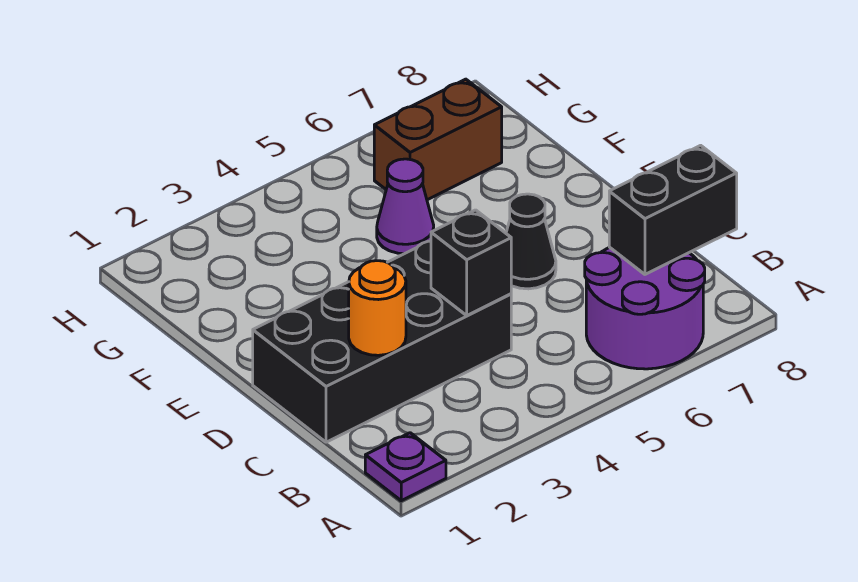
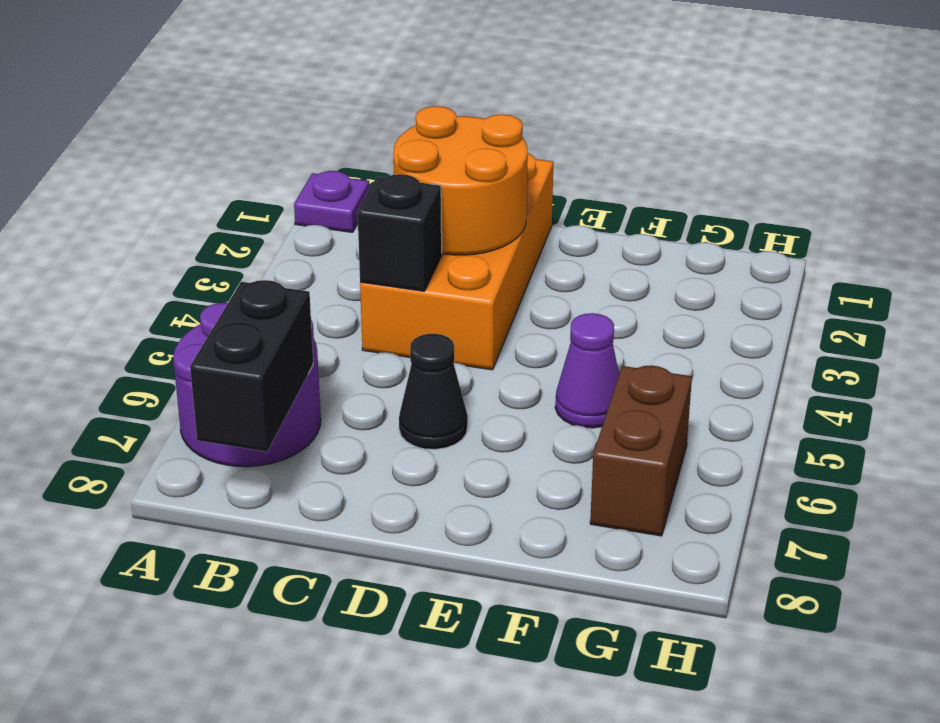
black 2x4 brick [253,241,511,442] -> orange 2x4 brick [360,153,553,370]
orange 1x1 round brick [349,261,406,355] -> orange 2x2 round brick [394,106,528,255]

